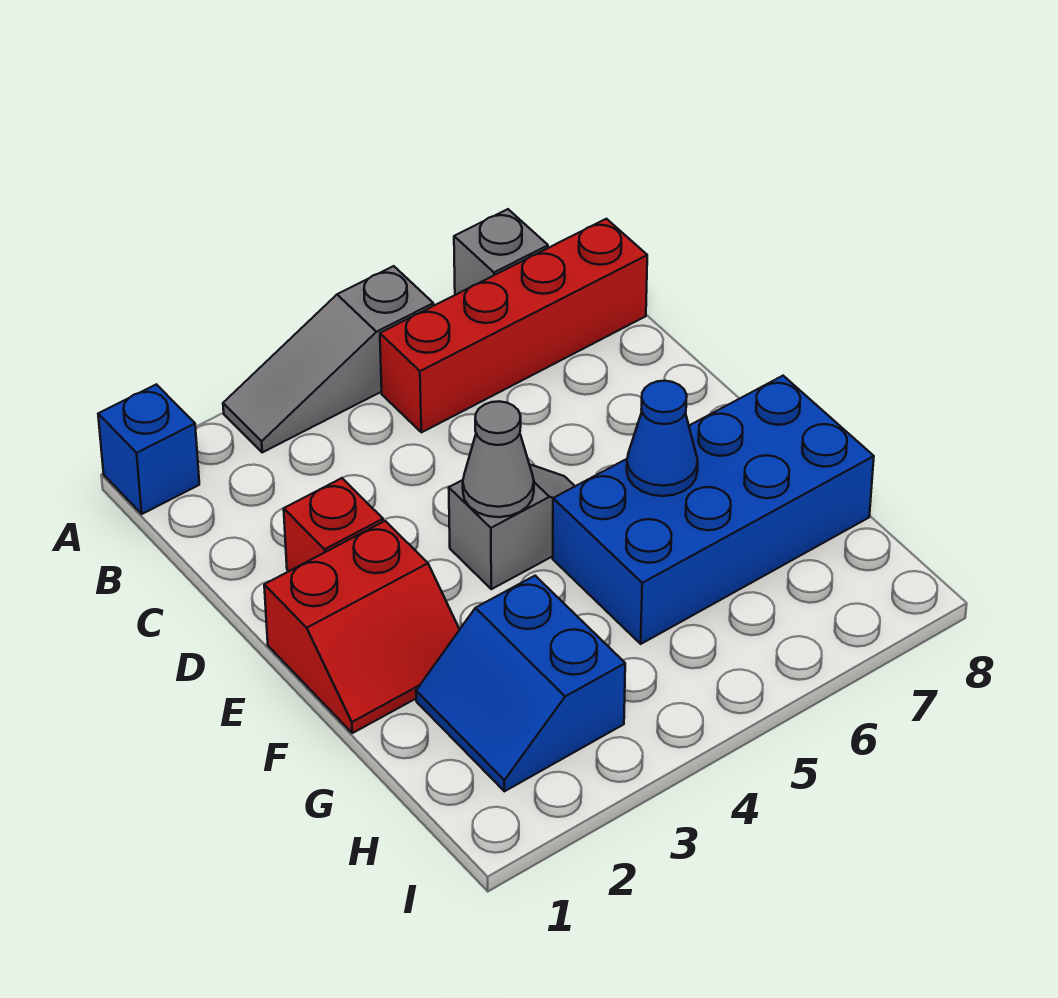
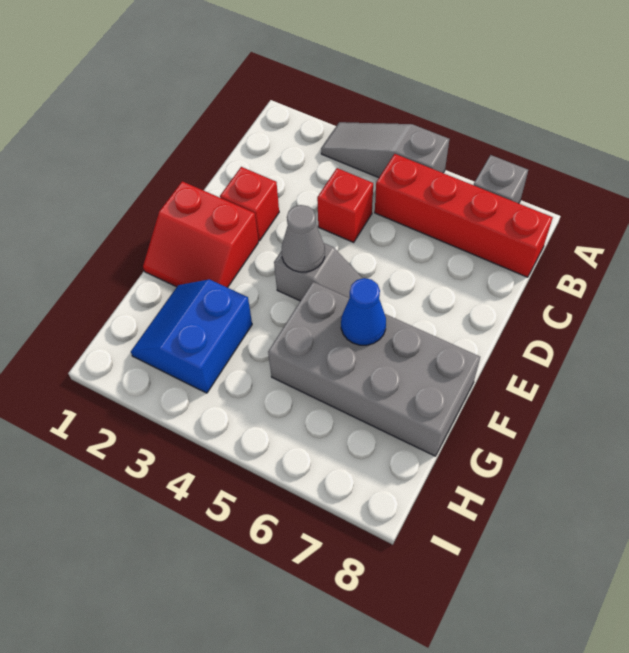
blue 1x1 brick [98,384,199,514] -> none
none -> red 1x1 brick [317,168,373,242]
blue 2x4 brick [553,376,874,644] -> grey 2x4 brick [268,282,480,456]

